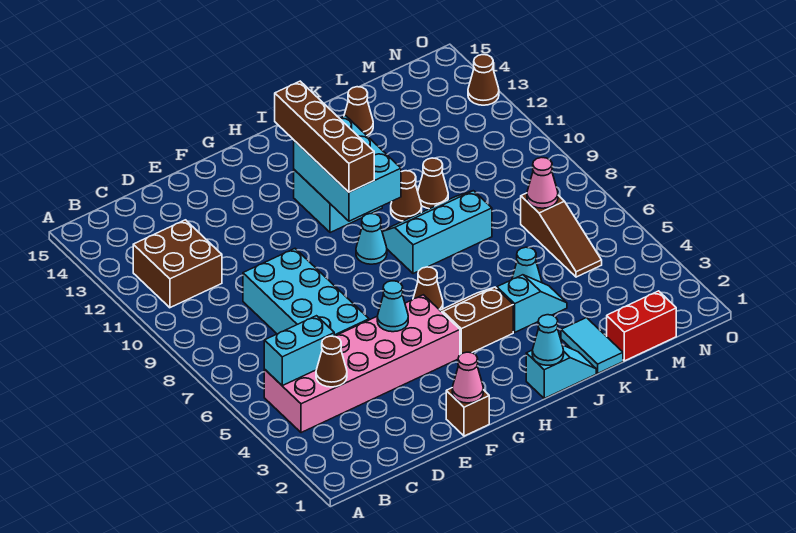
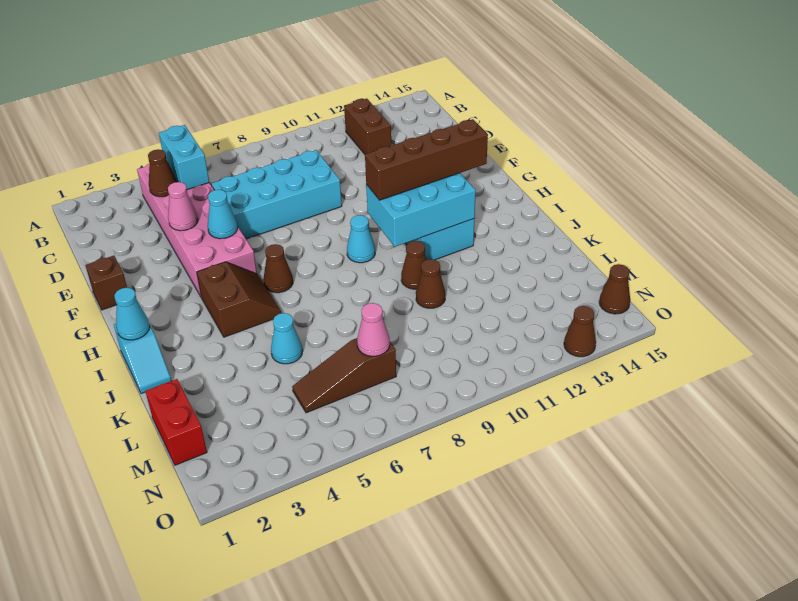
brown 2x2 brick [133,220,222,308] -> brown 1x2 brick [344,99,391,154]
pink 1x1 cone [452,352,483,403] -> pink 1x1 cone moved to [168,182,198,231]
cyan 2x3 slope [382,191,492,274] -> none
cyan 1x2 slope [497,275,567,332] -> none
cyan 1x2 tile [561,318,623,373] -> none
brown 1x1 cone [344,87,373,135] -> brown 1x1 cone moved to [599,264,630,314]

